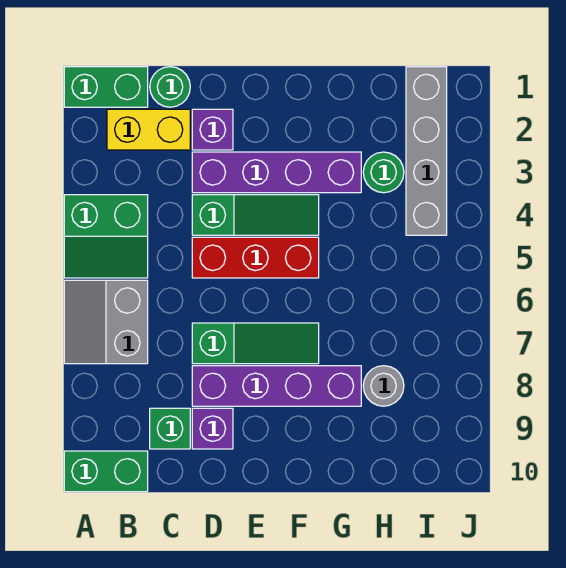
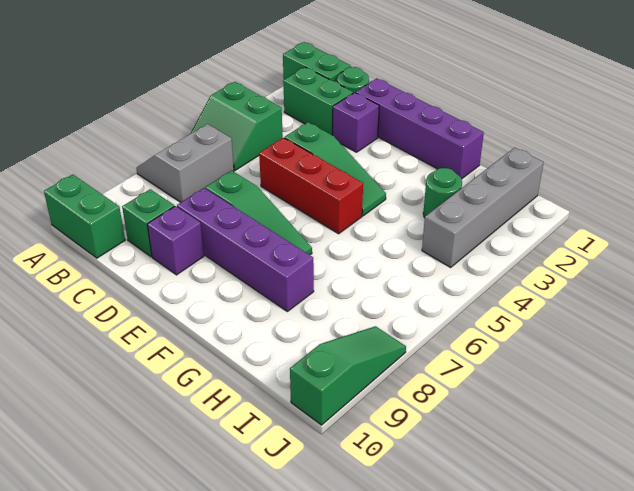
yellow 1x2 brick [107,109,190,150] -> green 1x2 brick [283,67,353,135]
purple 1x4 brick [192,152,361,193] -> purple 1x4 brick moved to [356,79,484,179]
grey 1x1 round brick [363,366,404,406] -> none
none -> green 1x3 slope [290,326,406,425]

